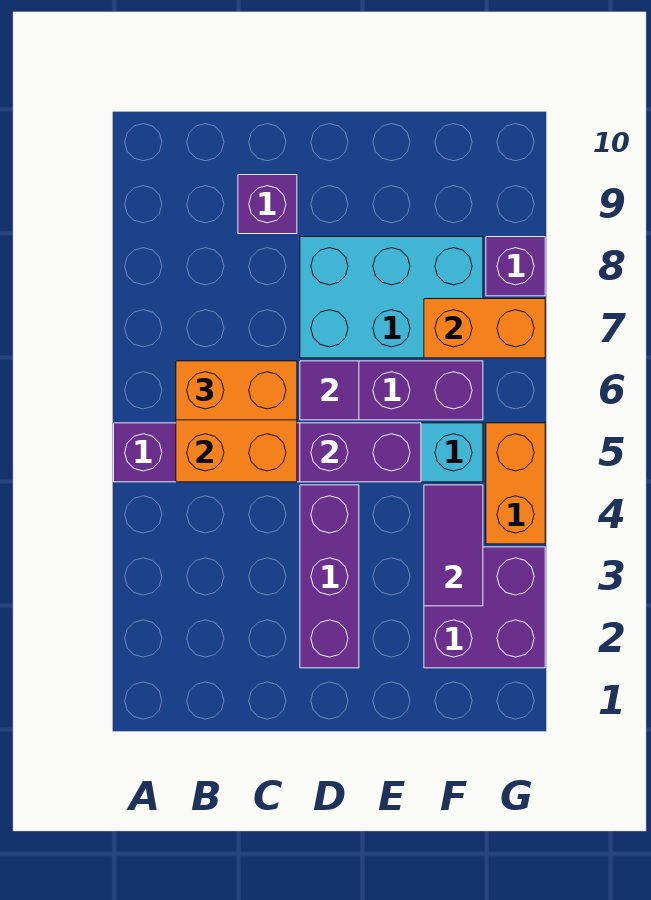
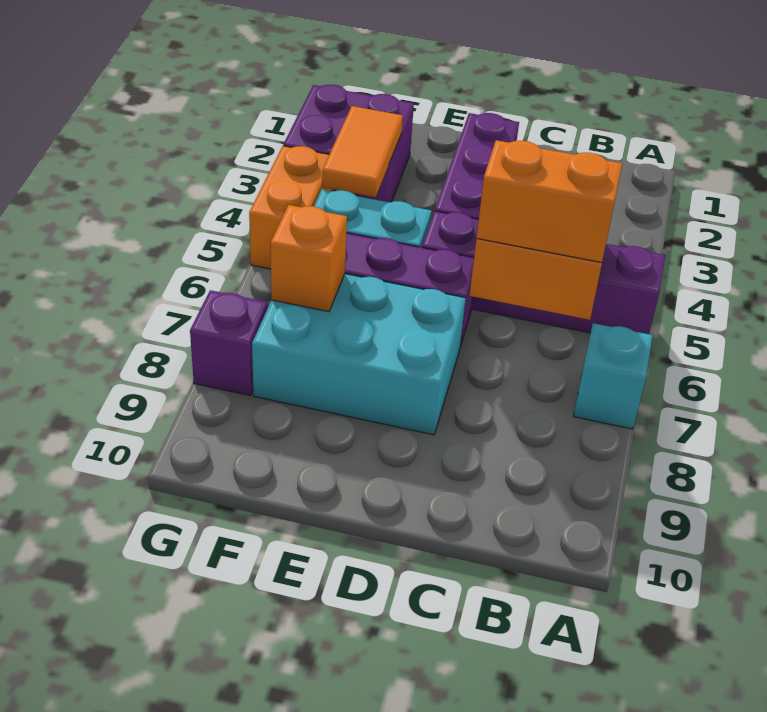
none -> cyan 1x1 brick [574,323,653,429]
purple 1x1 brick [238,175,297,234] -> none
purple 1x2 brick [300,423,421,482] -> none
purple 1x1 tile [300,361,359,420] -> none
purple 1x2 tile [424,485,483,606] -> orange 1x2 tile [322,106,403,197]
orange 1x2 brick [424,299,545,358] -> orange 1x1 brick [270,205,347,312]

